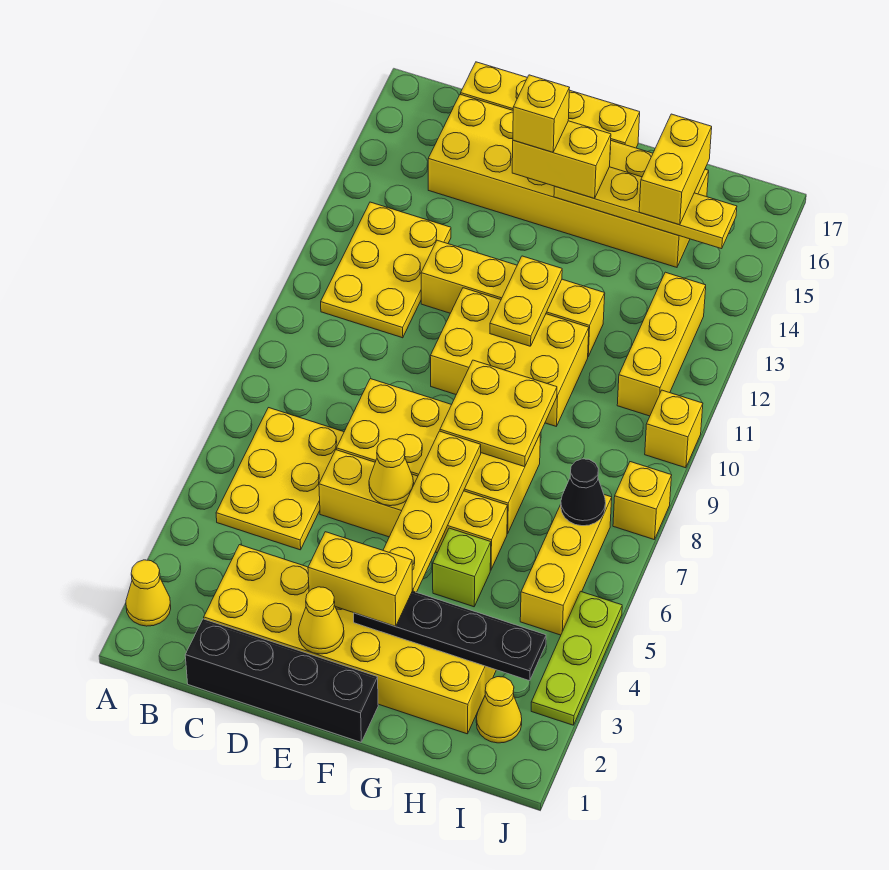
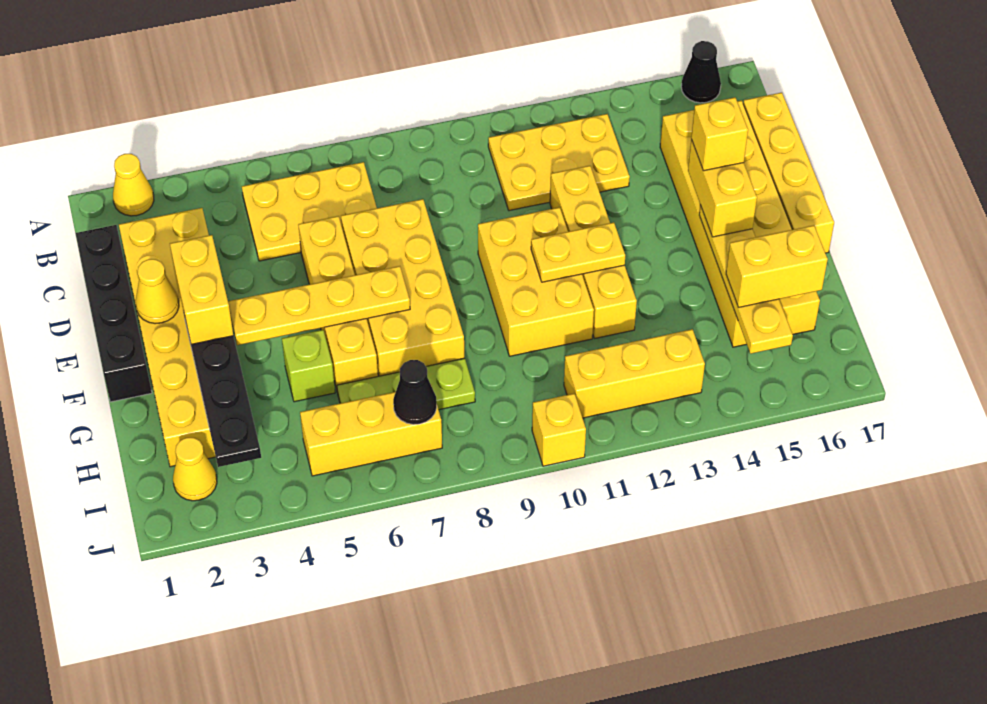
none -> black 1x1 cone [681,41,721,103]
yellow 1x1 cone [369,439,414,506] -> none
yellow 2x2 plate [440,360,557,467] -> none
lime 1x3 plate [531,591,622,725] -> lime 1x3 plate moved to [337,358,475,410]
yellow 1x1 brick [613,462,672,540] -> none

